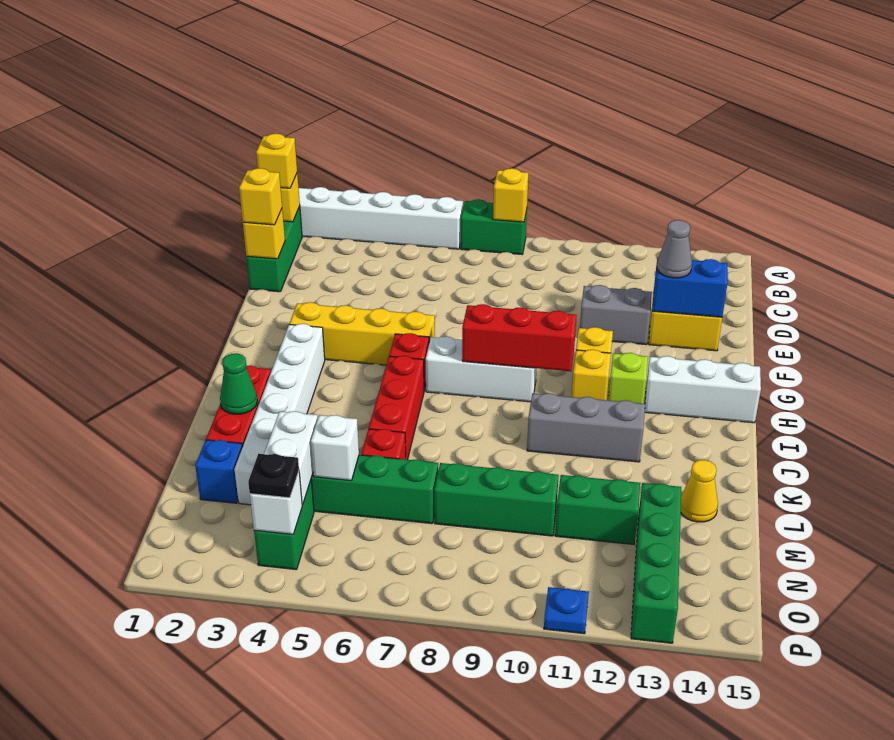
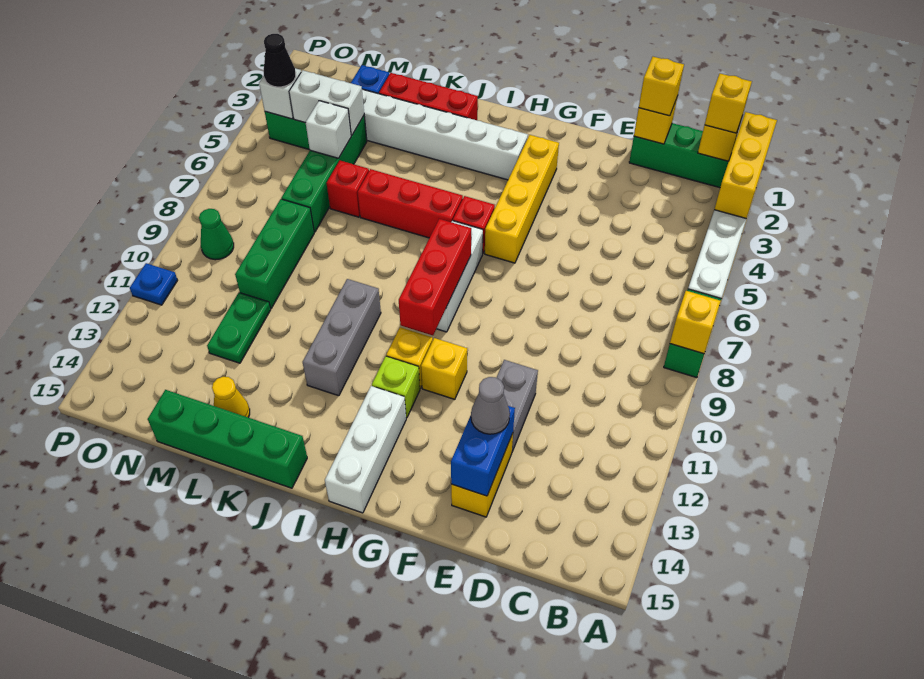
none -> yellow 1x3 brick [714,112,777,219]
green 1x1 cone [220,353,257,414] -> green 1x1 cone moved to [199,209,234,260]
green 1x2 brick [555,475,640,544] -> green 1x2 plate [207,293,271,363]
green 1x4 brick [631,483,681,643] -> green 1x4 brick moved to [148,390,307,488]
black 1x1 plate [248,454,299,498] -> black 1x1 cone [264,34,296,87]

